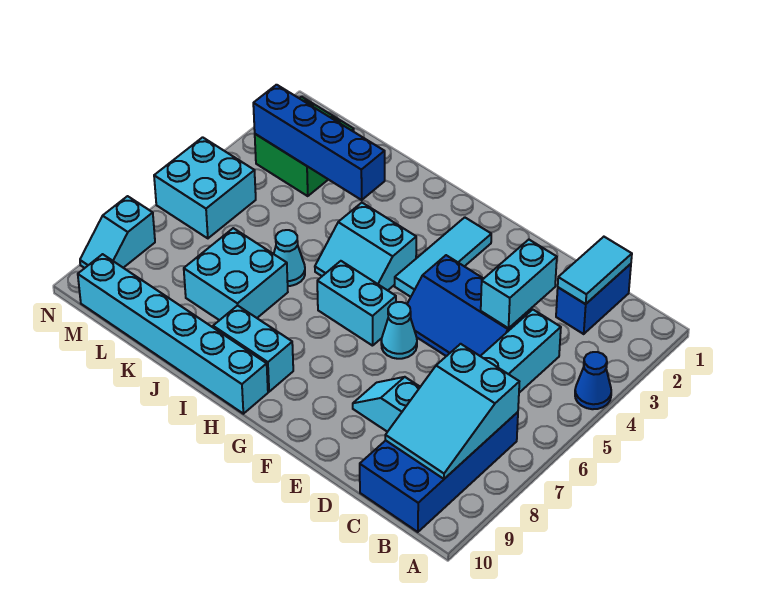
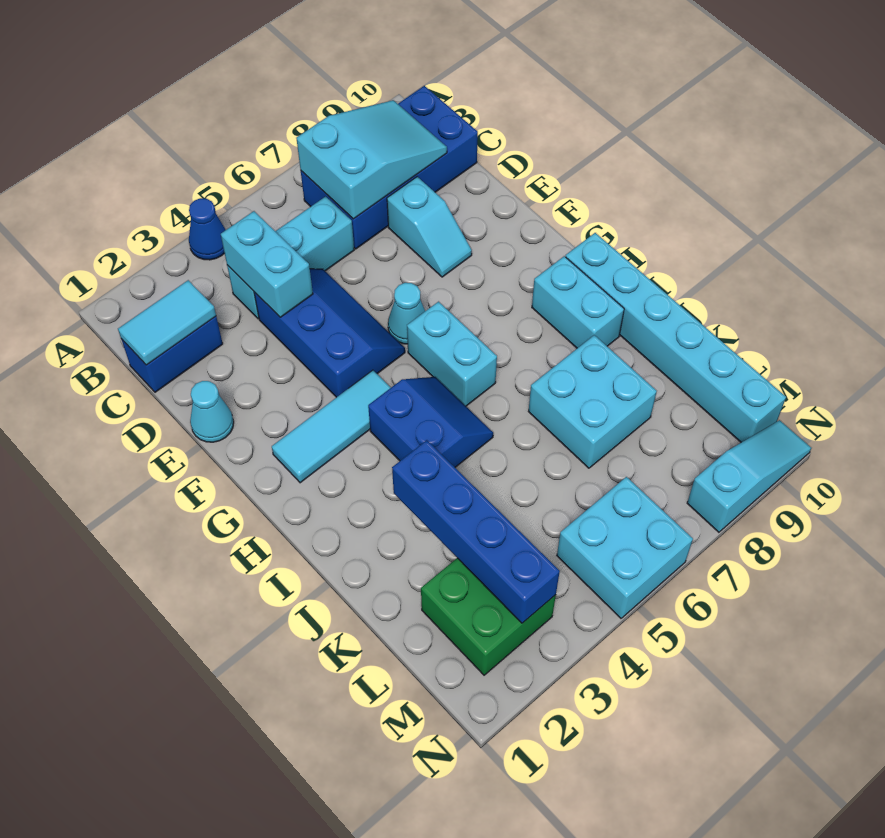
cyan 1x2 brick [481,240,557,328] -> cyan 1x2 brick turned to [221,211,313,317]
cyan 2x2 slope [315,203,416,290] -> blue 2x2 slope [368,377,493,467]
cyan 1x1 cone [274,230,305,286] -> cyan 1x1 cone moved to [190,381,234,442]
cyan 1x2 slope [80,196,155,268] -> cyan 1x3 slope [687,420,811,532]

